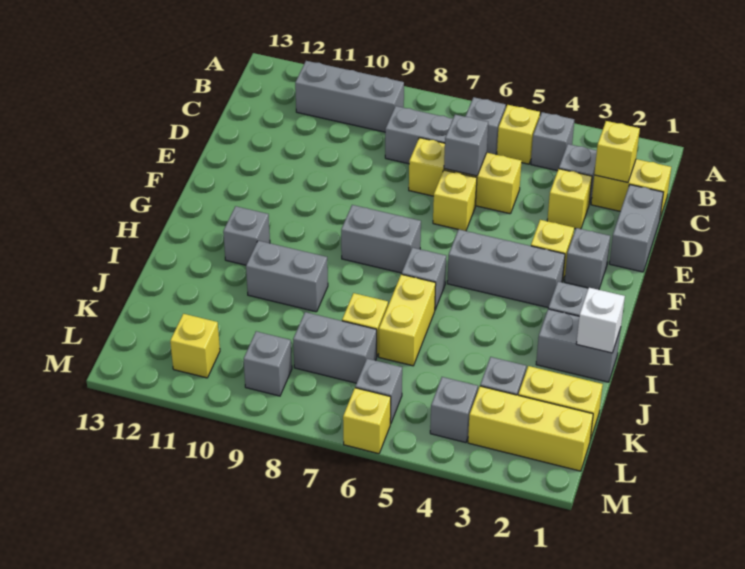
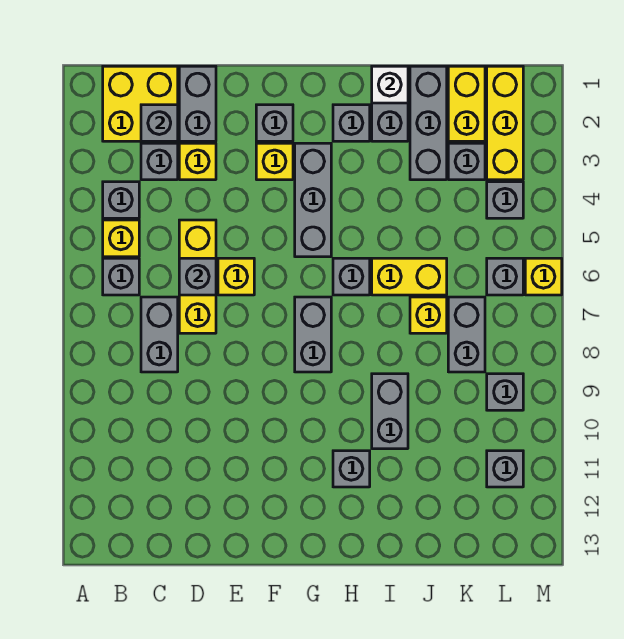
grey 1x3 brick [295,61,404,132] -> grey 1x3 brick moved to [410,66,447,180]
yellow 1x2 brick [591,159,671,218] -> yellow 2x2 brick [103,66,178,141]
yellow 1x1 brick [594,121,640,182] -> grey 1x1 brick [141,105,178,141]
grey 1x2 brick [609,185,664,272] -> grey 1x2 brick turned to [179,66,216,141]
yellow 1x1 brick [170,314,220,378] -> grey 1x1 brick [487,451,523,487]

